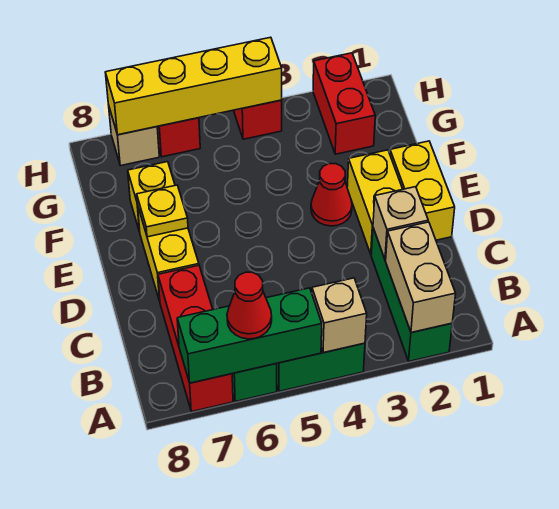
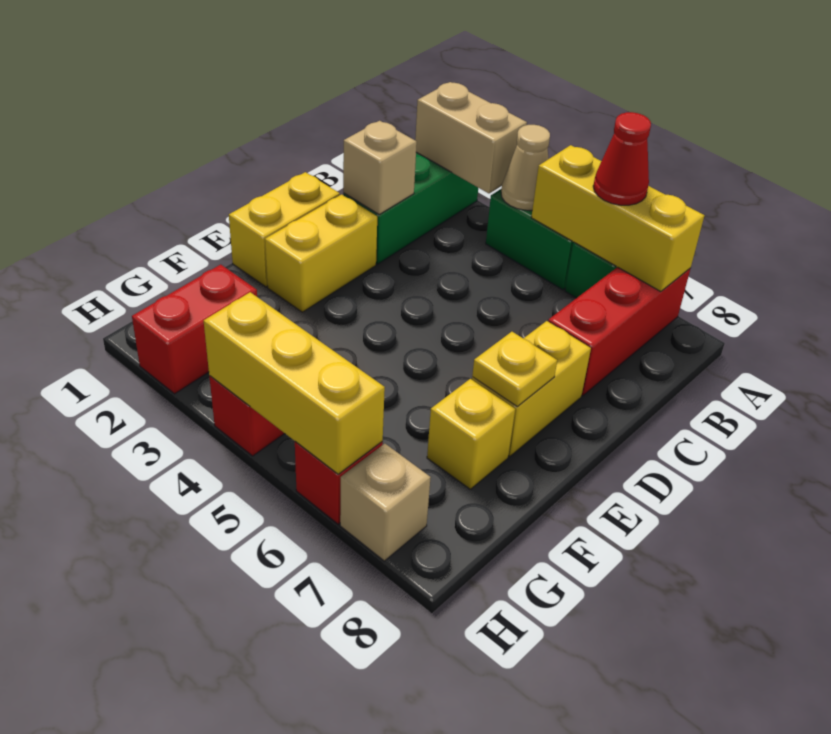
tan 1x2 brick [386,222,456,333] -> tan 1x2 brick turned to [415,82,527,193]
tan 1x1 brick [312,278,367,353] -> tan 1x1 cone [501,125,550,210]
green 1x3 brick [177,288,322,383] -> yellow 1x3 brick [531,145,704,292]
red 1x1 cone [311,164,352,226] -> none
yellow 1x4 brick [105,37,282,135] -> yellow 1x3 brick [204,292,385,474]

